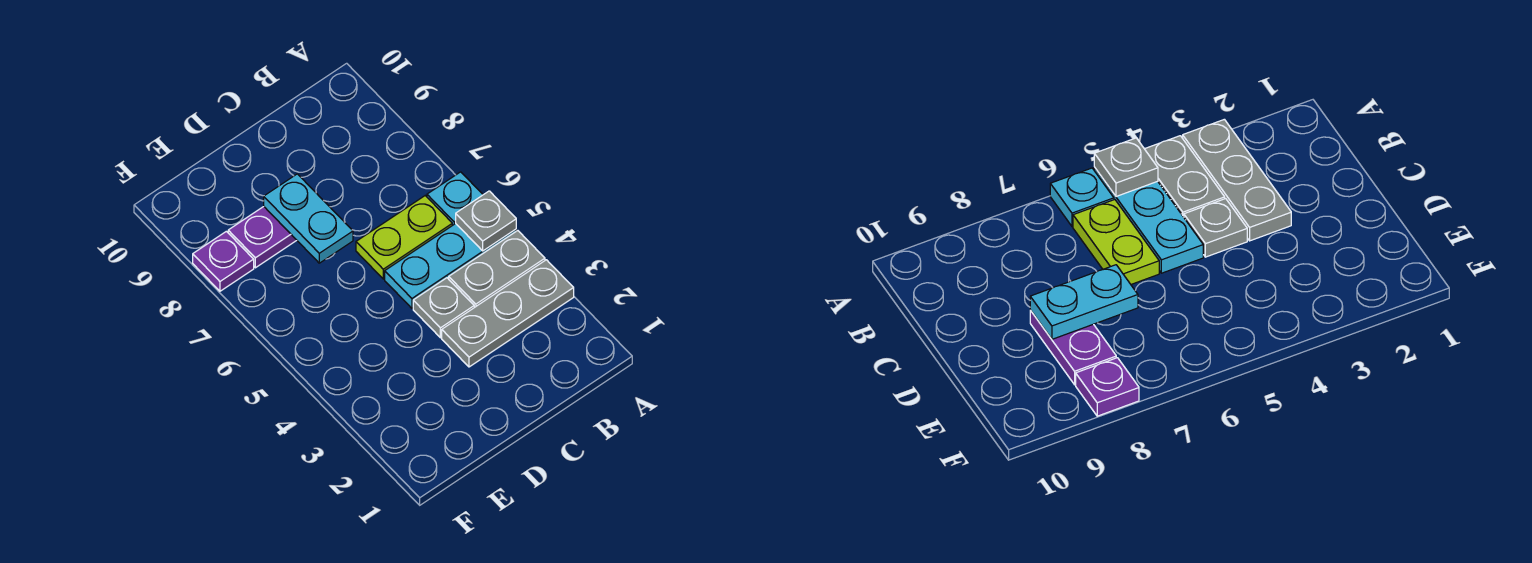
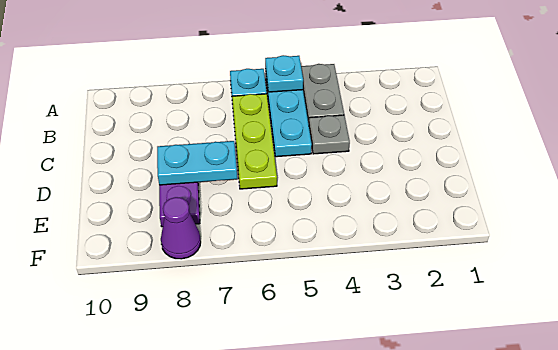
grey 1x3 plate [442,260,574,367] -> none
grey 1x1 plate [456,191,516,251] -> cyan 1x1 plate [265,55,303,92]
lime 1x2 plate [356,196,452,279] -> lime 1x3 plate [232,94,277,189]
purple 1x1 plate [193,231,254,291] -> purple 1x1 cone [161,197,201,259]

